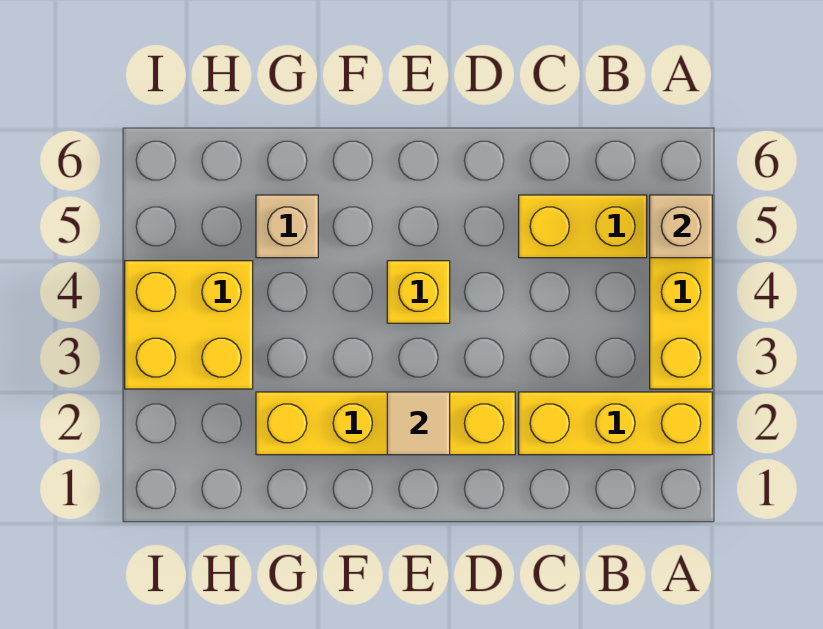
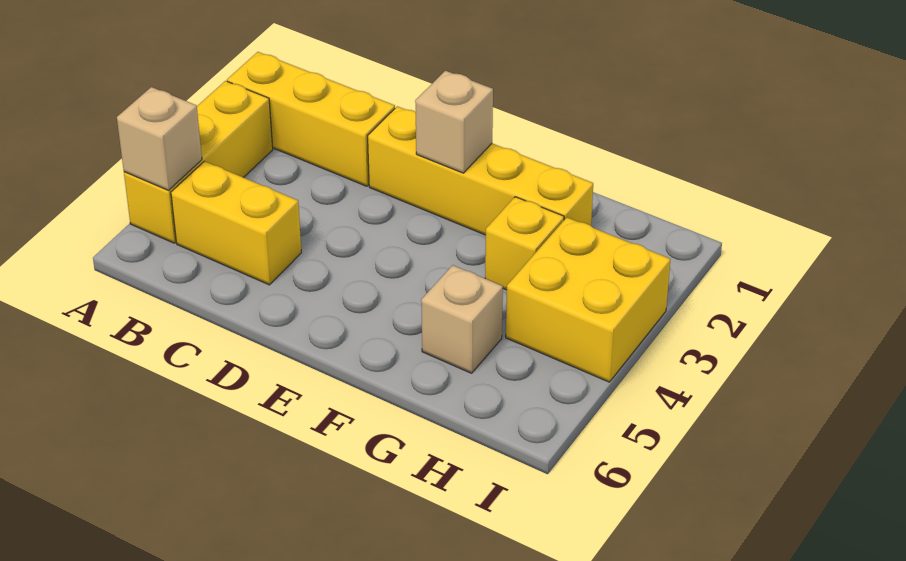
tan 1x1 tile [387,392,450,455] -> tan 1x1 brick [415,71,493,173]
yellow 1x1 brick [387,261,450,323] -> yellow 1x1 brick moved to [485,197,564,290]

